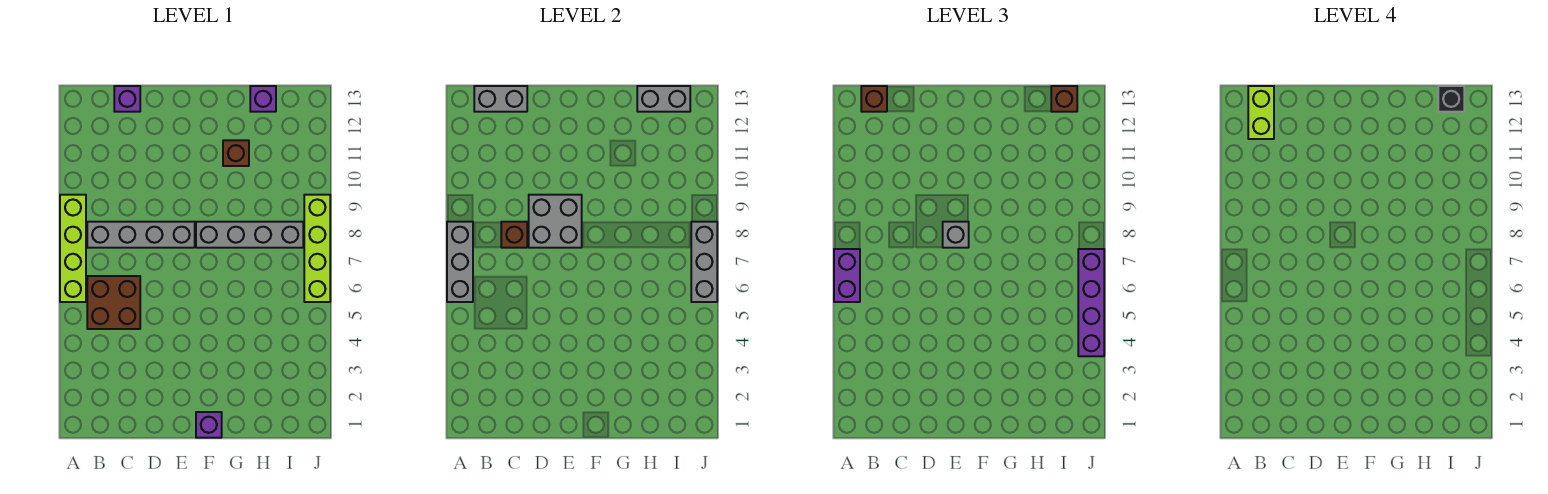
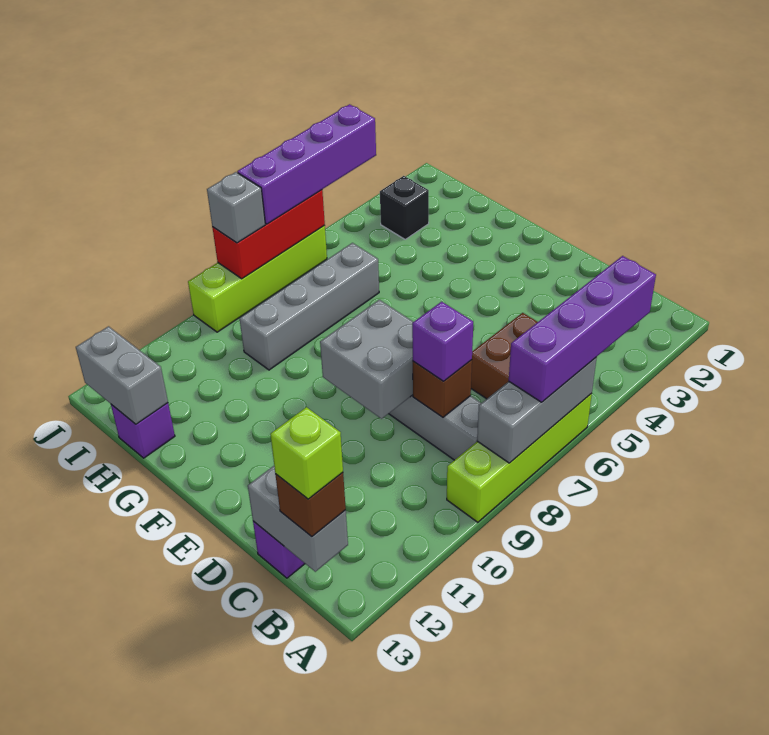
purple 1x2 brick [834,249,860,302] -> purple 1x4 brick [509,256,656,402]
lime 1x2 brick [1248,86,1274,139] -> lime 1x1 brick [270,407,343,499]
grey 1x1 brick [943,222,969,248] -> grey 1x1 brick moved to [207,172,265,243]
purple 1x1 brick [196,412,222,438] -> purple 1x1 brick moved to [412,302,473,381]
grey 1x4 brick [196,222,303,248] -> grey 1x4 brick turned to [240,243,379,370]
brown 1x1 brick [223,140,249,166] -> none
brown 1x1 brick [1051,86,1077,112] -> none
black 1x1 brick [1438,86,1464,112] -> black 1x1 brick moved to [380,176,429,239]
grey 1x3 brick [691,222,717,302] -> red 1x3 brick [212,190,325,279]

